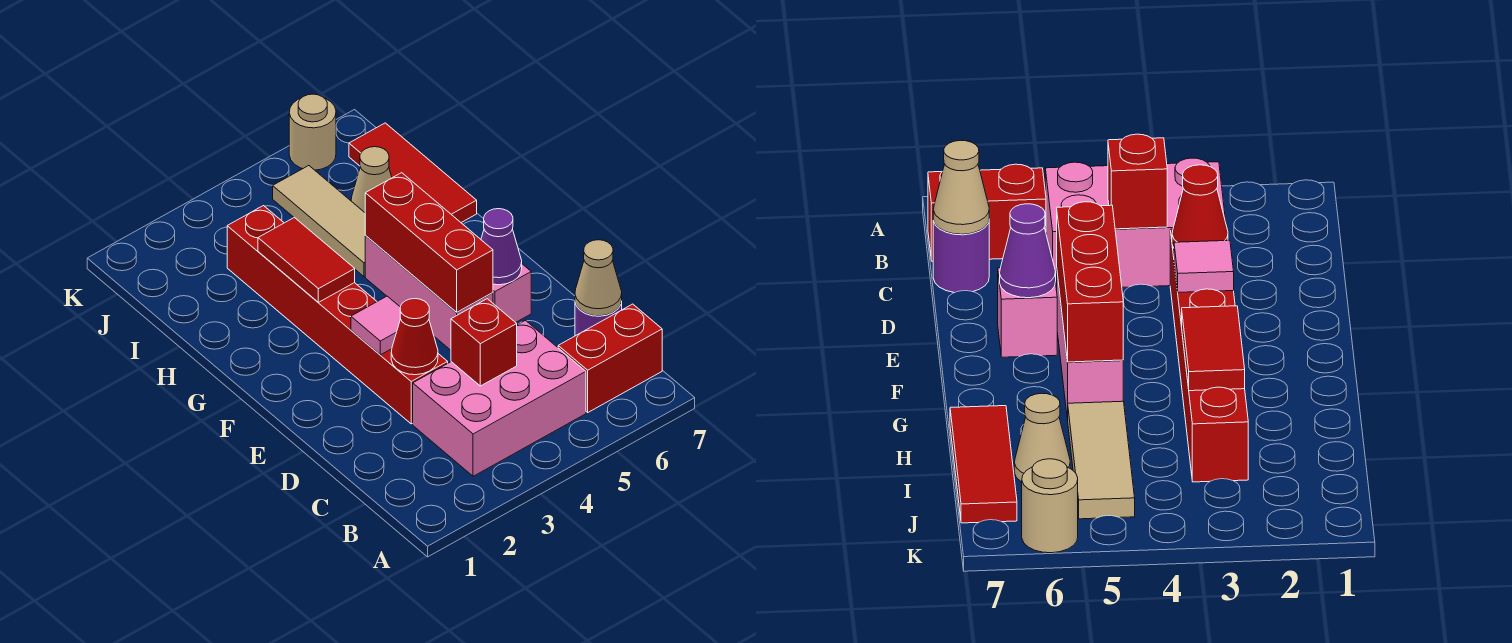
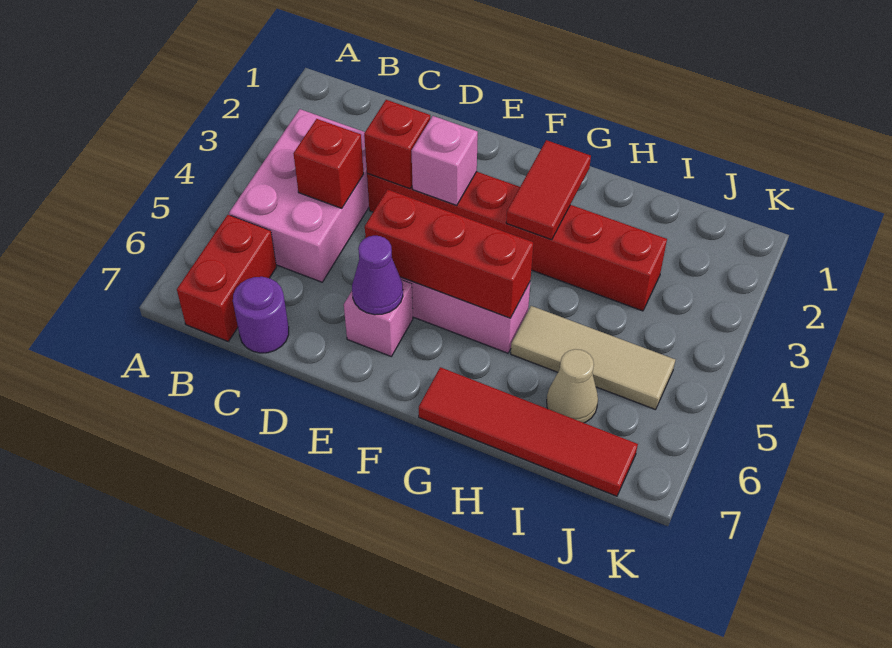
tan 1x1 cone [575,240,622,316] -> none
red 1x1 cone [391,299,438,375] -> red 1x1 brick [364,100,430,189]
pink 1x1 tile [351,296,400,355] -> pink 1x1 brick [411,116,478,205]
red 1x2 tile [258,218,355,302] -> red 1x2 tile turned to [506,140,591,240]
red 1x3 tile [349,123,477,223] -> red 1x4 tile [419,367,638,496]
tan 1x1 round brick [289,94,336,170] -> none

